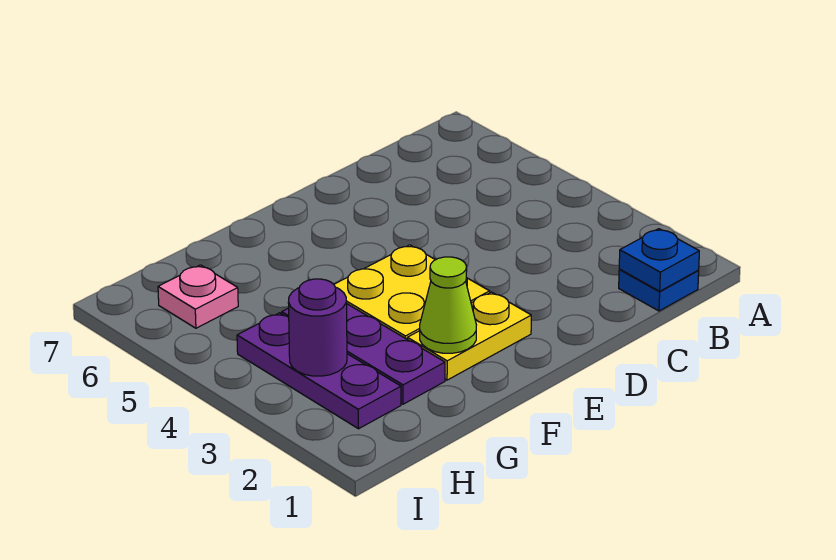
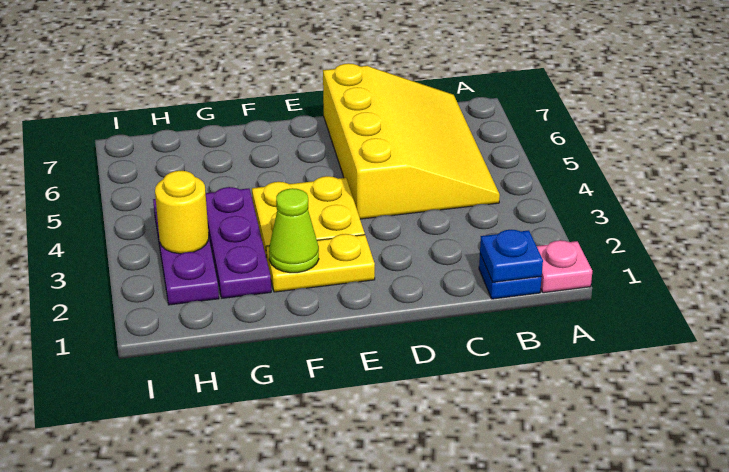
none -> yellow 3x4 slope [323,63,500,219]
purple 1x1 round brick [288,279,347,376] -> yellow 1x1 round brick [155,171,209,254]
pink 1x1 plate [158,265,238,328] -> pink 1x1 plate moved to [537,240,592,293]

